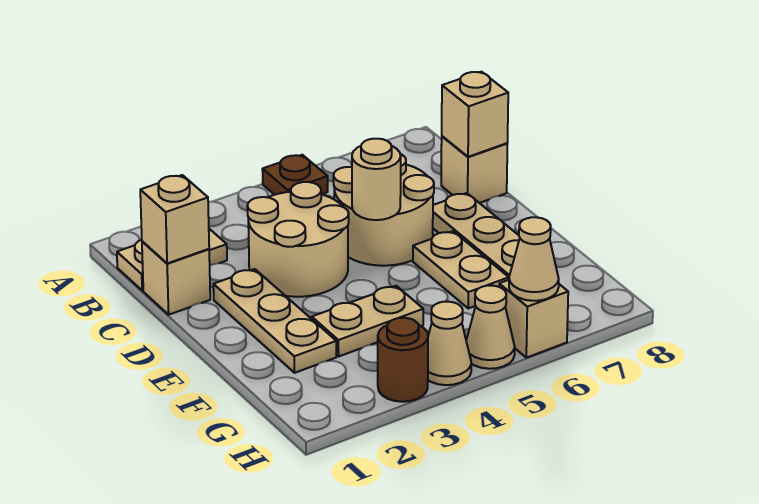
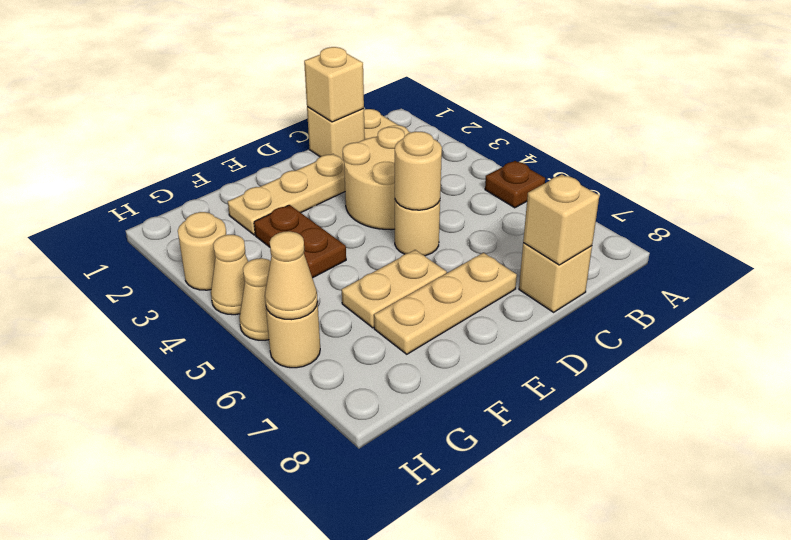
tan 2x2 round brick [333,154,434,266] -> tan 1x1 round brick [395,200,440,256]
tan 1x2 plate [312,286,423,356] -> brown 1x2 plate [254,205,346,278]
brown 1x1 round brick [378,318,428,402] -> tan 1x1 round brick [178,212,226,290]
tan 1x1 brick [499,280,568,358] -> tan 1x1 round brick [266,302,320,368]

